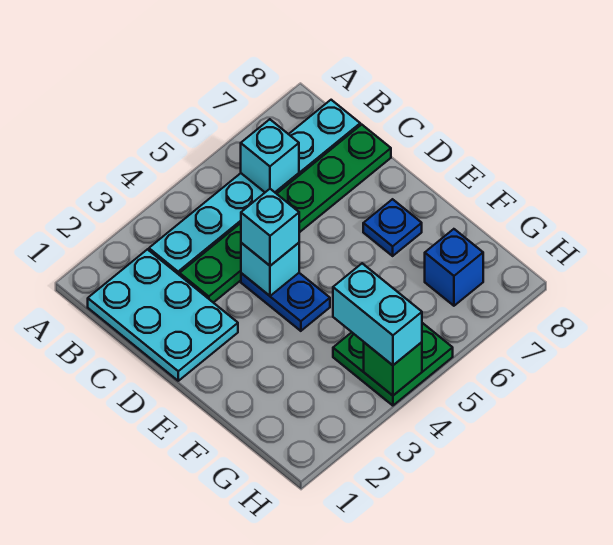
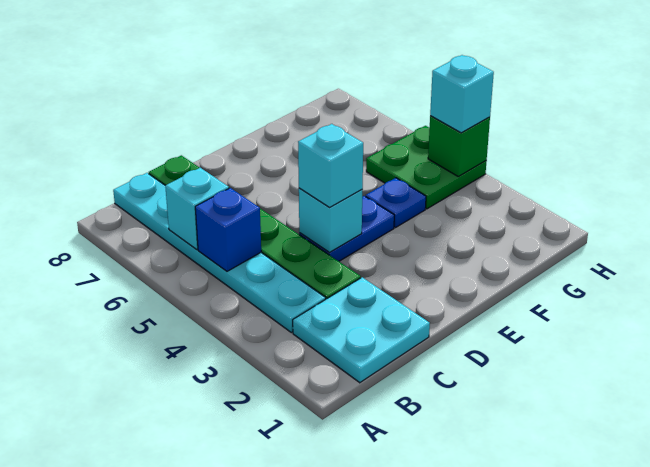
cyan 2x3 plate [88,249,238,381] -> cyan 2x2 plate [293,277,430,383]
blue 1x1 plate [363,199,422,256] -> blue 1x1 plate moved to [366,178,426,228]
cyan 1x2 brick [333,263,422,365] -> cyan 1x1 brick [430,55,494,133]
blue 1x1 brick [425,229,483,306] -> blue 1x1 brick moved to [195,188,261,271]

